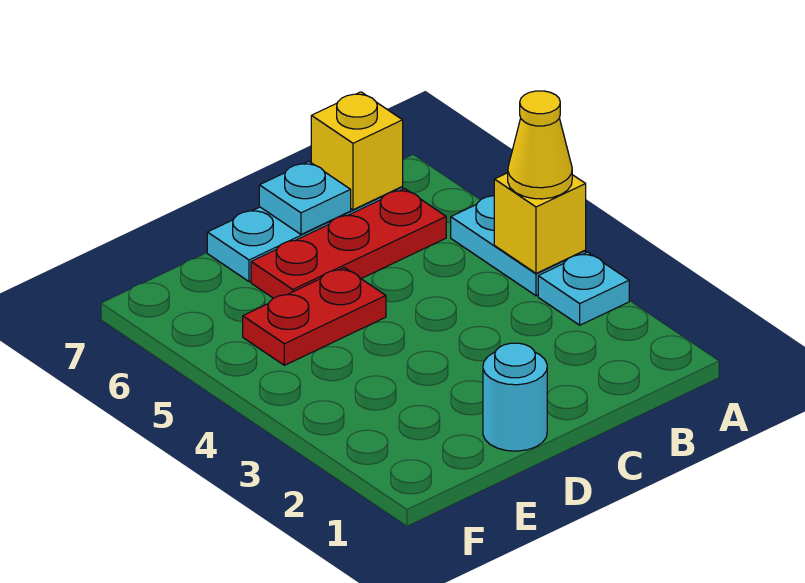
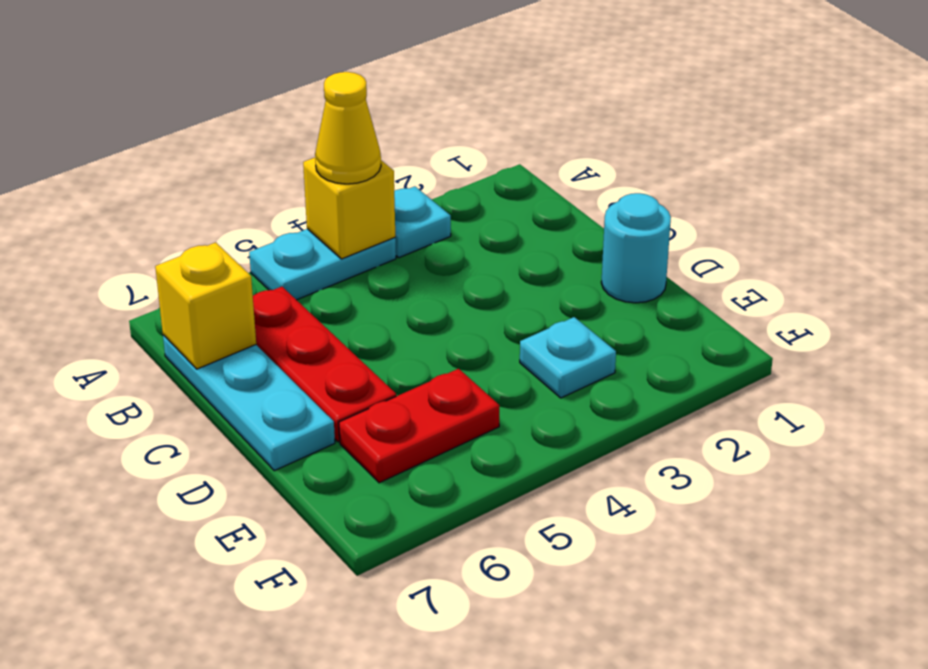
cyan 1x1 plate [259,162,351,234] -> cyan 1x1 plate moved to [520,317,616,398]
red 1x2 plate [243,268,386,365] -> red 1x2 plate turned to [339,369,499,483]

